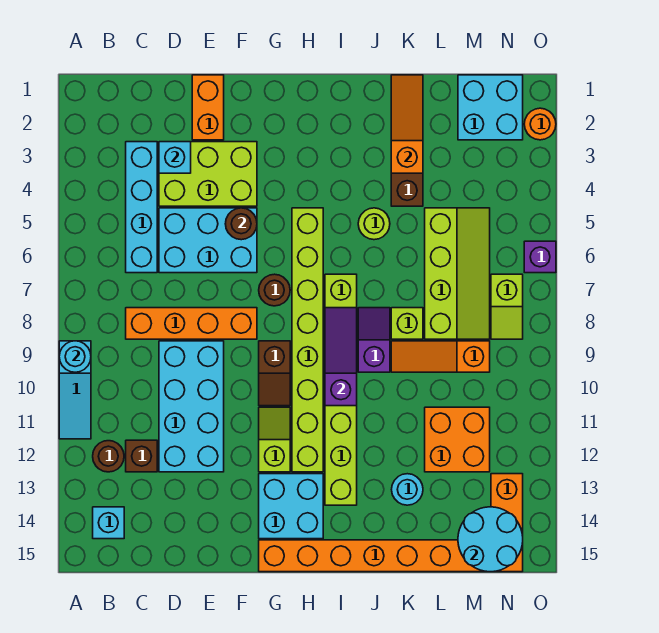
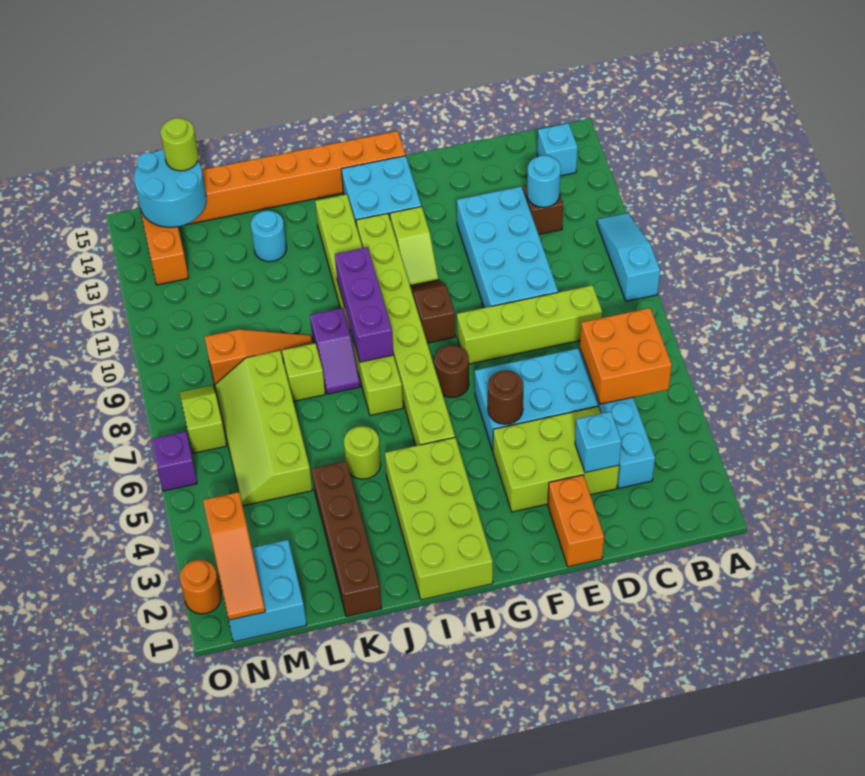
cyan 1x1 round brick [59,341,91,372] -> cyan 1x1 round brick moved to [527,156,561,207]
brown 1x1 round brick [93,441,124,472] -> none
orange 1x4 brick [126,308,257,339] -> lime 1x4 brick [457,285,602,364]
none -> lime 2x4 brick [385,438,493,600]
purple 1x3 slope [325,308,357,406] -> purple 1x3 brick [335,247,393,362]
orange 1x3 slope [391,75,423,173] -> orange 1x3 slope moved to [203,492,265,620]
orange 2x2 brick [425,407,490,472] -> orange 2x2 brick moved to [580,308,672,404]
none -> lime 1x1 round brick [161,118,198,171]

